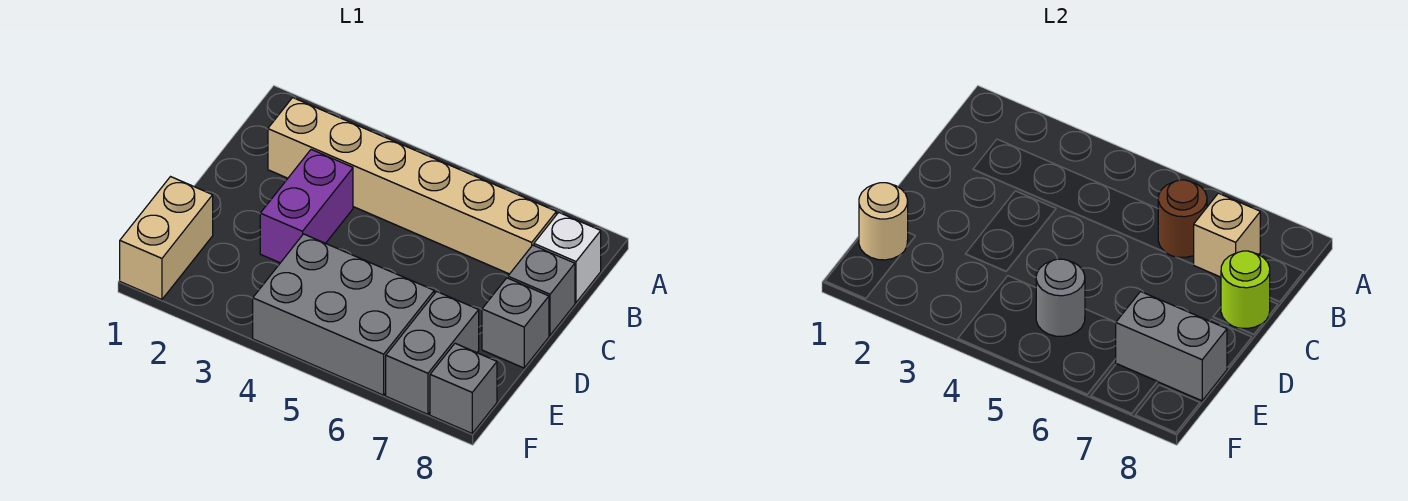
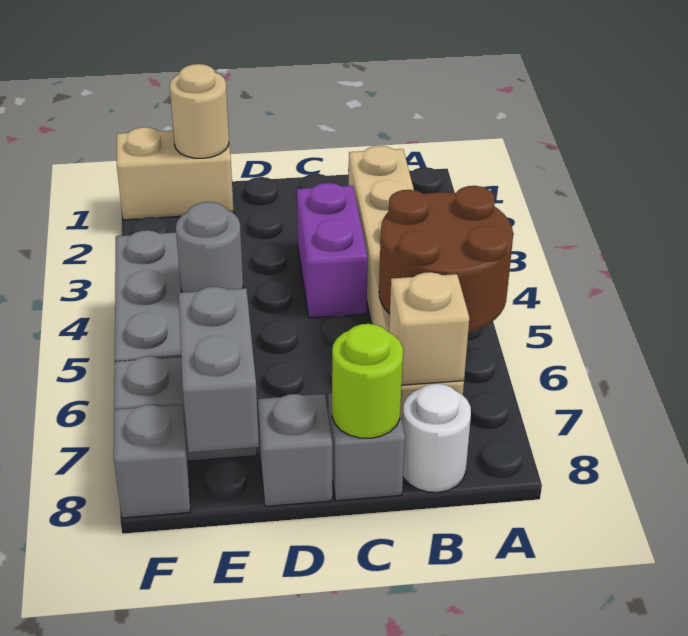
brown 1x1 round brick [1158,180,1207,257] -> brown 2x2 round brick [379,186,513,332]
white 1x1 brick [534,212,601,303] -> white 1x1 round brick [403,384,471,492]
purple 1x2 brick [260,150,353,263] -> purple 1x2 brick turned to [297,183,368,318]

